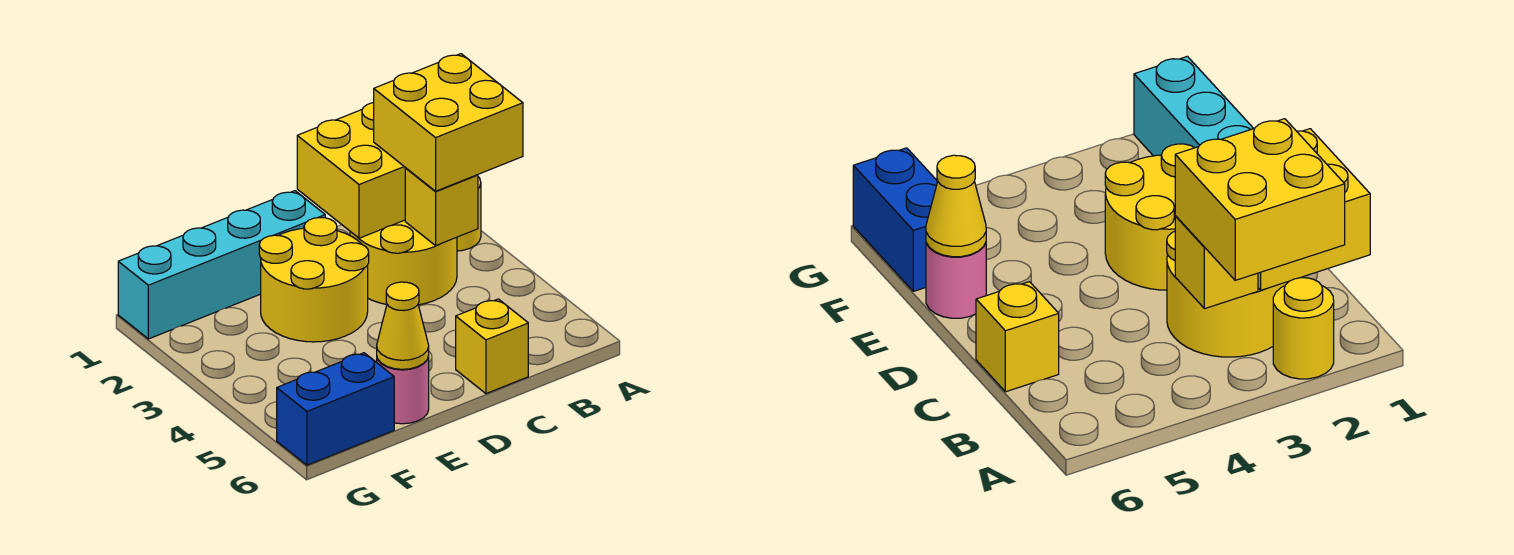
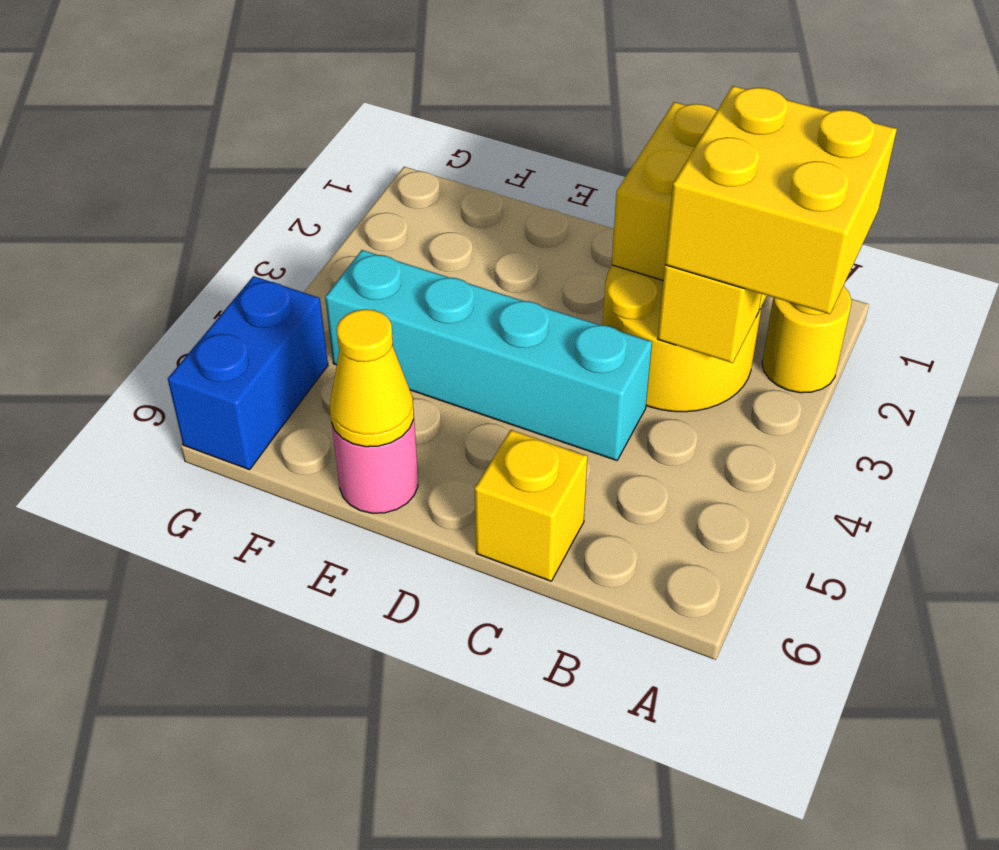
cyan 1x4 brick [118,191,325,339] -> cyan 1x4 brick moved to [325,250,652,460]
yellow 2x2 round brick [259,218,369,342] -> none
blue 1x2 brick [277,353,394,465] -> blue 1x2 brick turned to [168,276,328,470]

